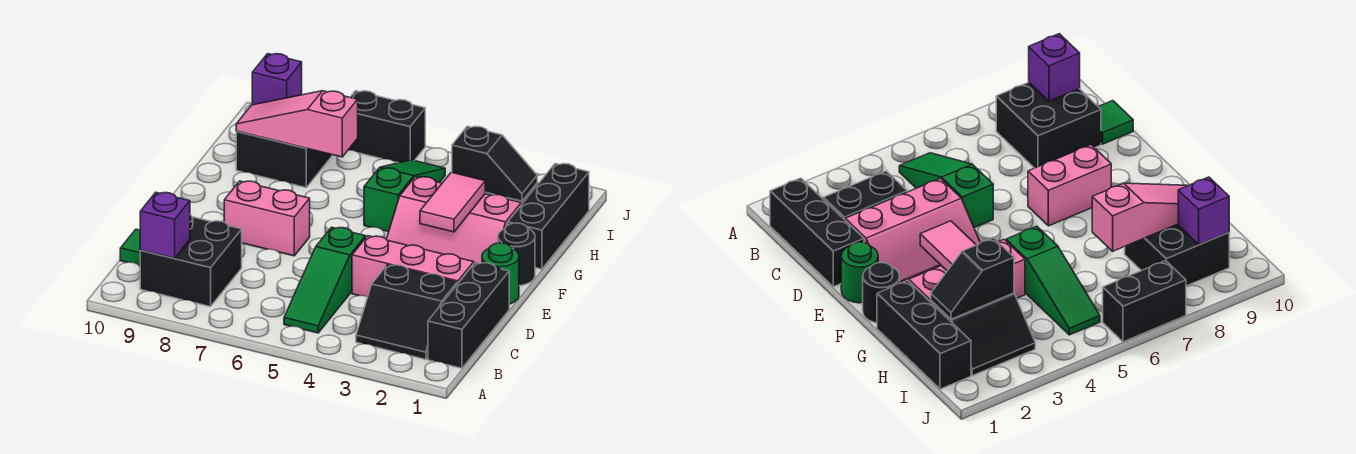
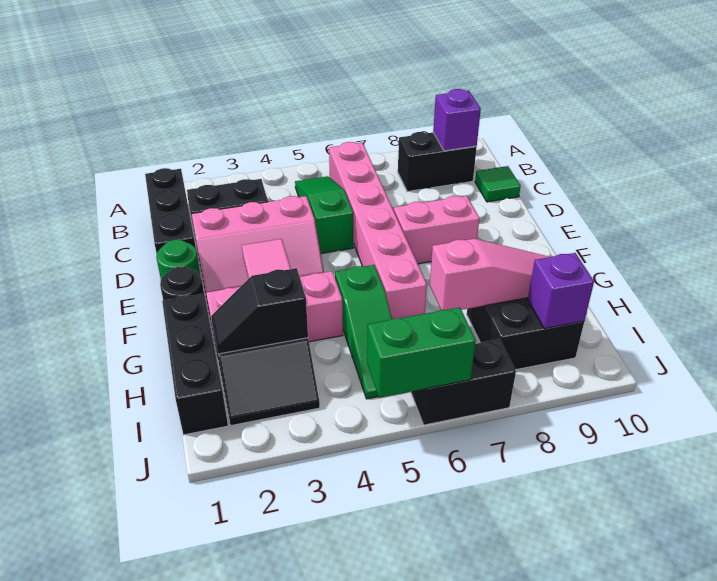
none -> pink 1x6 brick [329,142,427,319]
black 2x2 brick [140,215,242,307] -> black 1x2 brick [398,132,477,192]
none -> green 1x2 brick [367,307,476,398]

